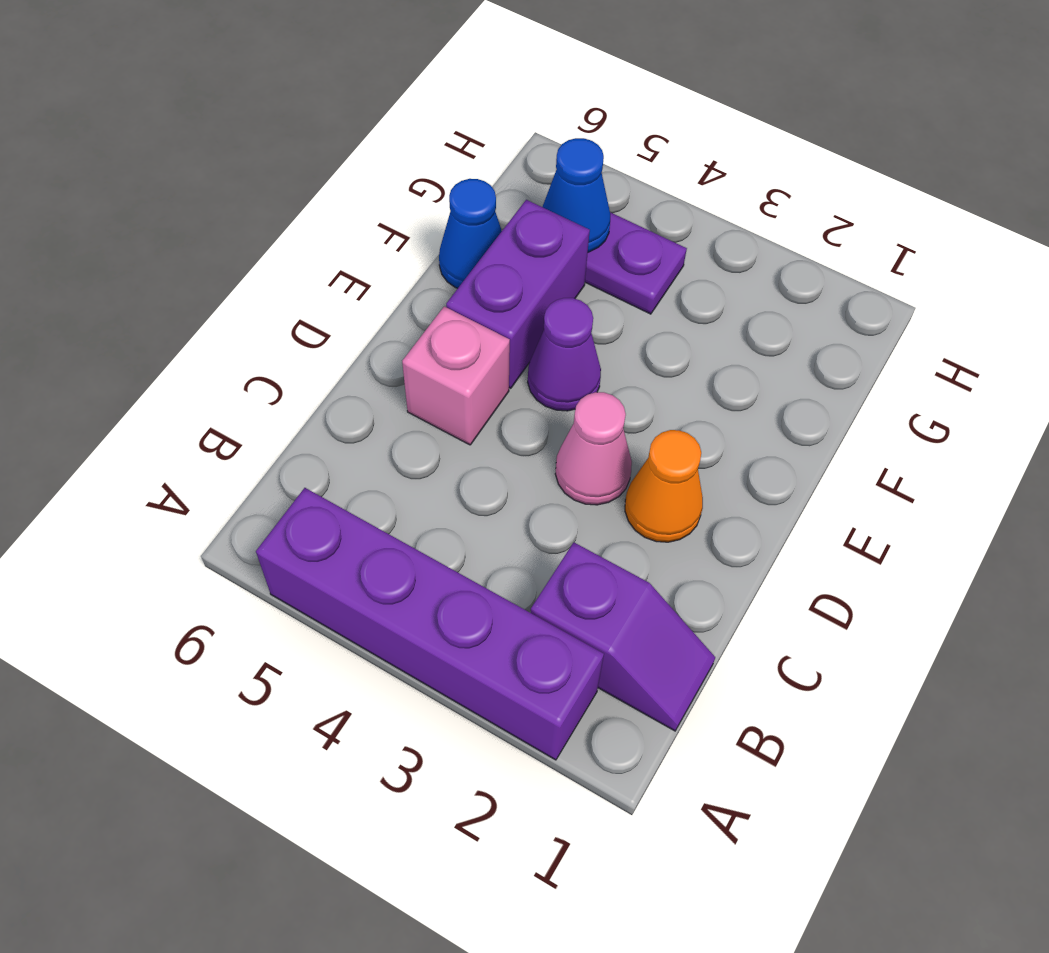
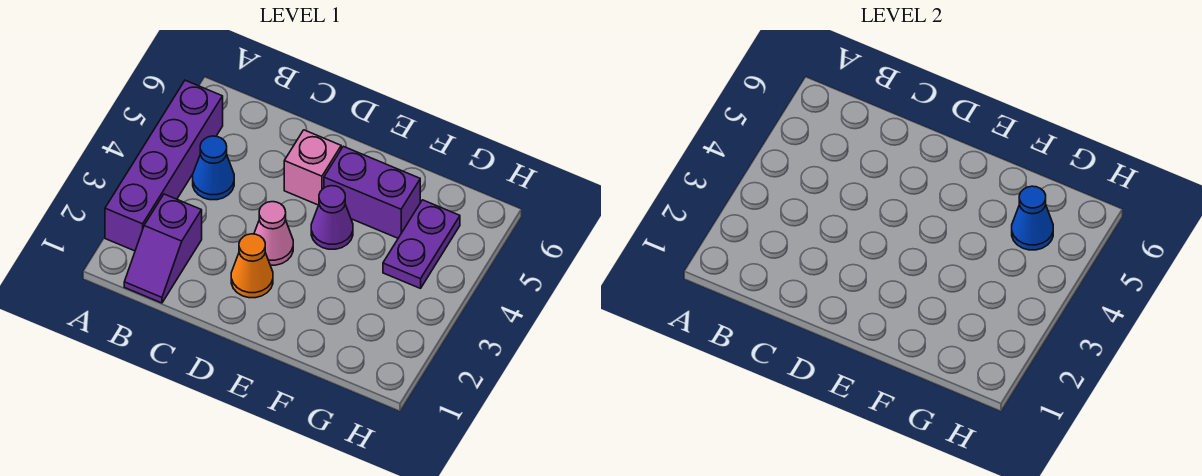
blue 1x1 cone [439,179,502,288] -> blue 1x1 cone moved to [193,136,234,200]

